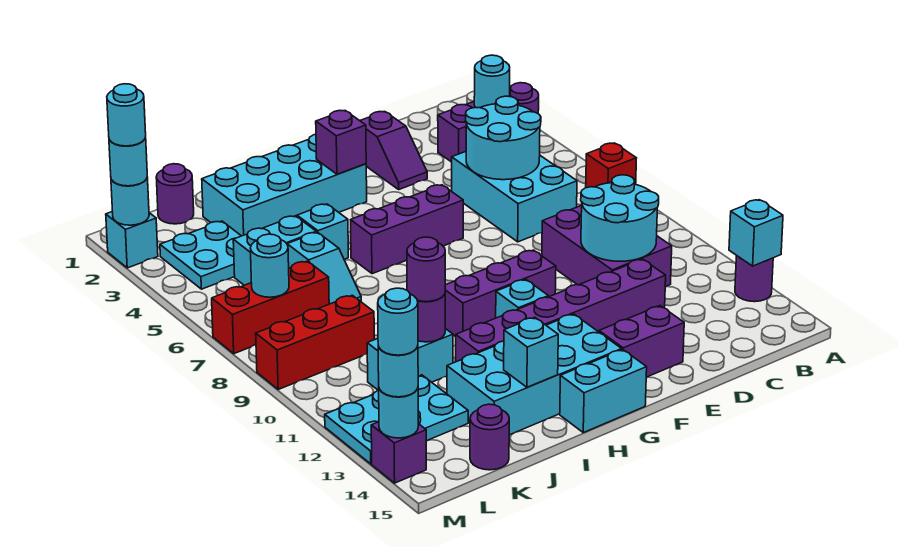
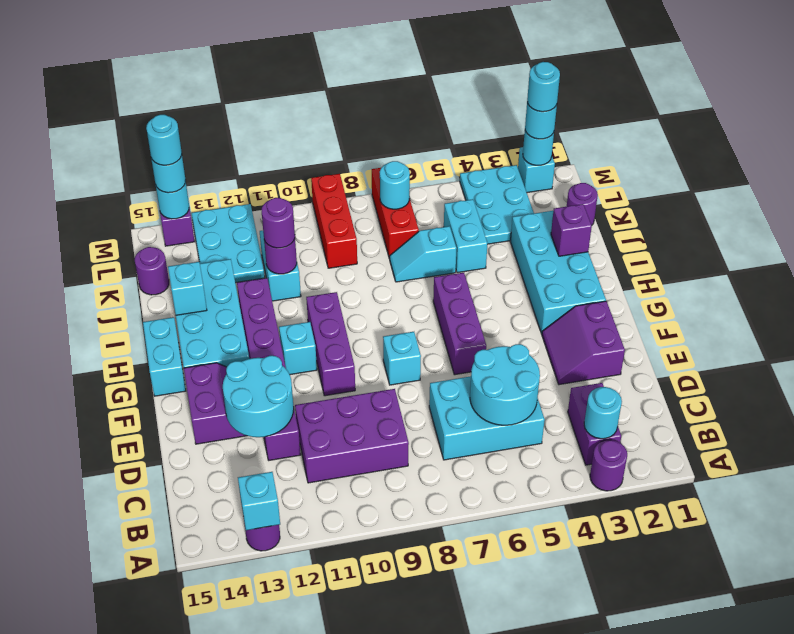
red 1x1 brick [586,143,636,188] -> none
cyan 2x2 round brick [581,175,659,261] -> cyan 2x2 round brick moved to [223,356,294,437]
purple 1x2 slope [360,112,427,189] -> purple 2x2 slope [542,301,625,385]
purple 1x1 brick [316,110,366,174] -> purple 1x1 brick moved to [551,204,592,256]
cyan 1x1 brick [297,204,348,259] -> cyan 1x1 brick moved to [383,332,421,385]
cyan 2x2 plate [160,221,241,289] -> cyan 2x3 plate [460,165,534,244]

